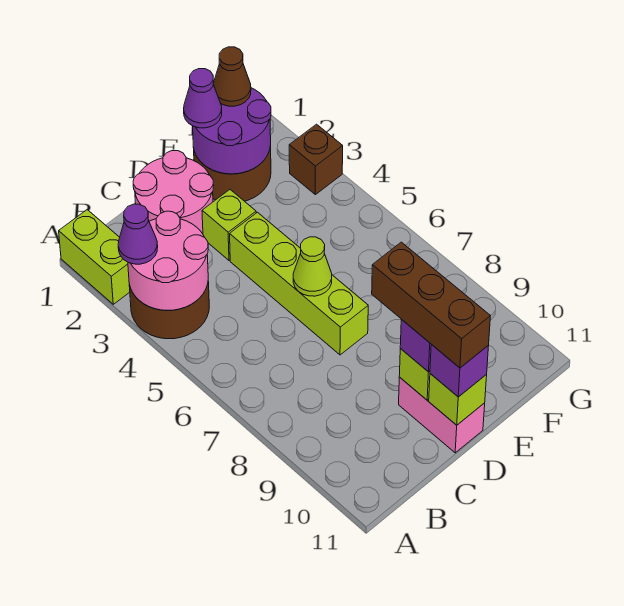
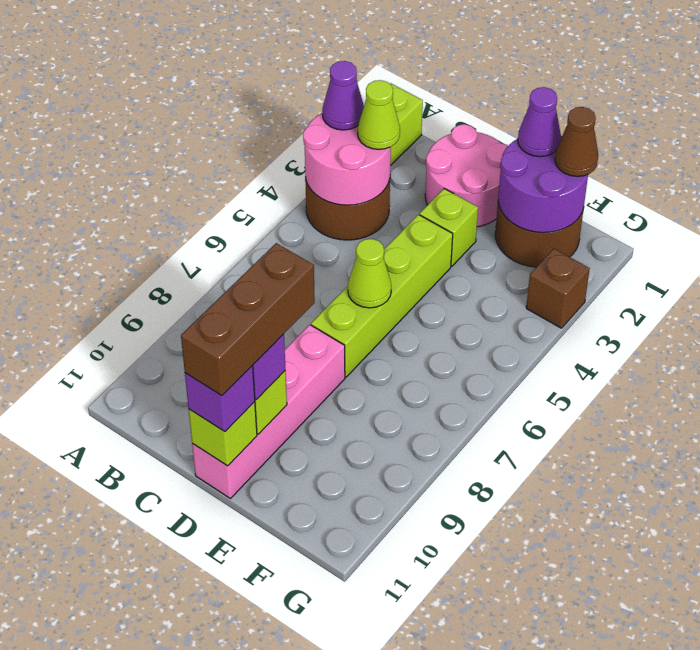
none -> lime 1x1 cone [358,80,400,149]
pink 1x2 brick [399,377,485,453] -> pink 1x4 brick [192,325,345,498]

